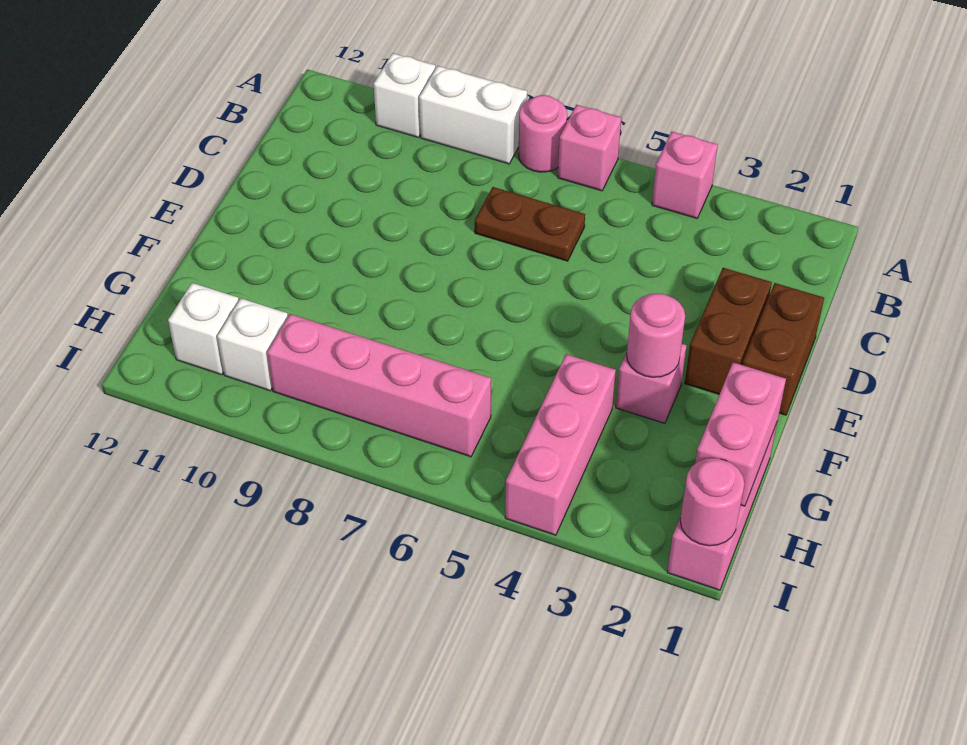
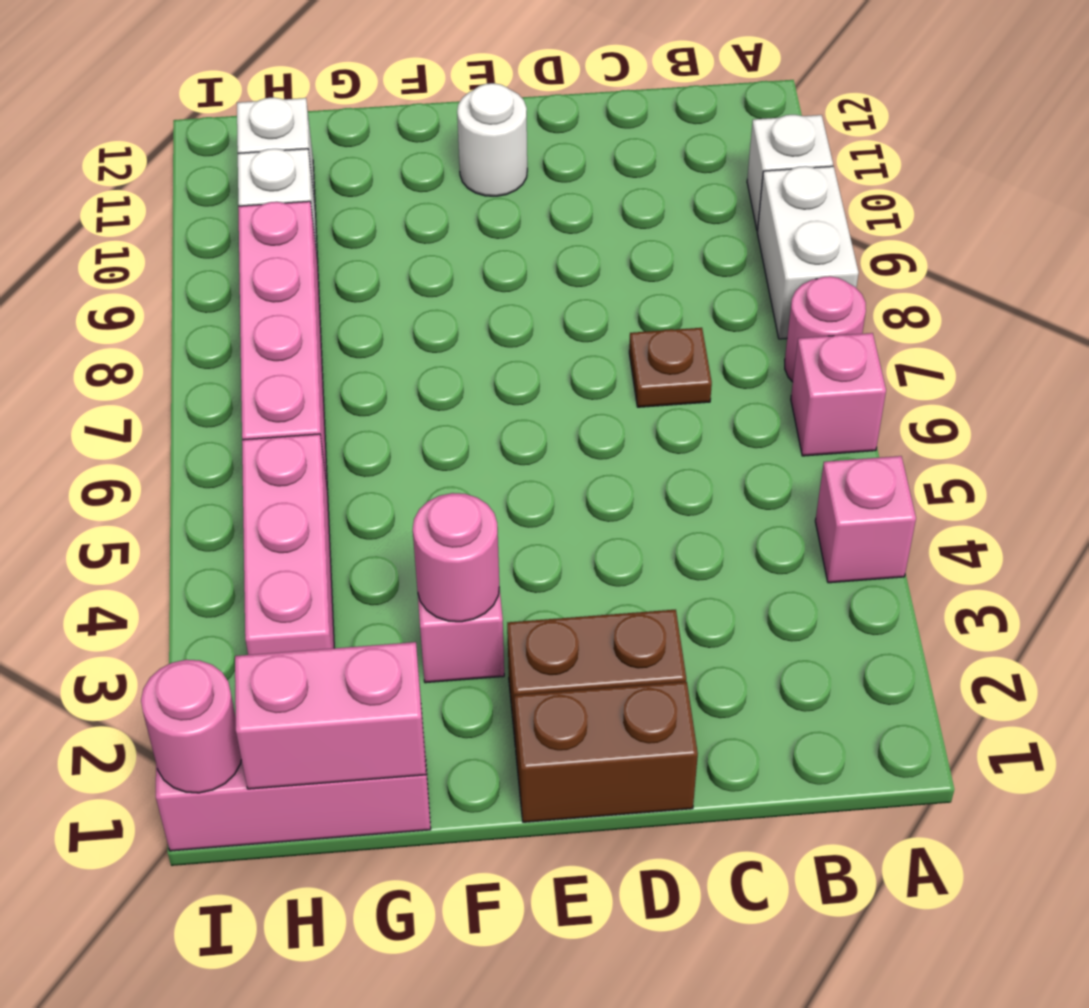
brown 1x2 plate [475,187,585,261] -> brown 1x1 plate [629,328,712,407]
none -> white 1x1 round brick [457,83,527,196]
pink 1x3 brick [505,354,616,535] -> pink 1x3 brick turned to [242,434,334,655]

